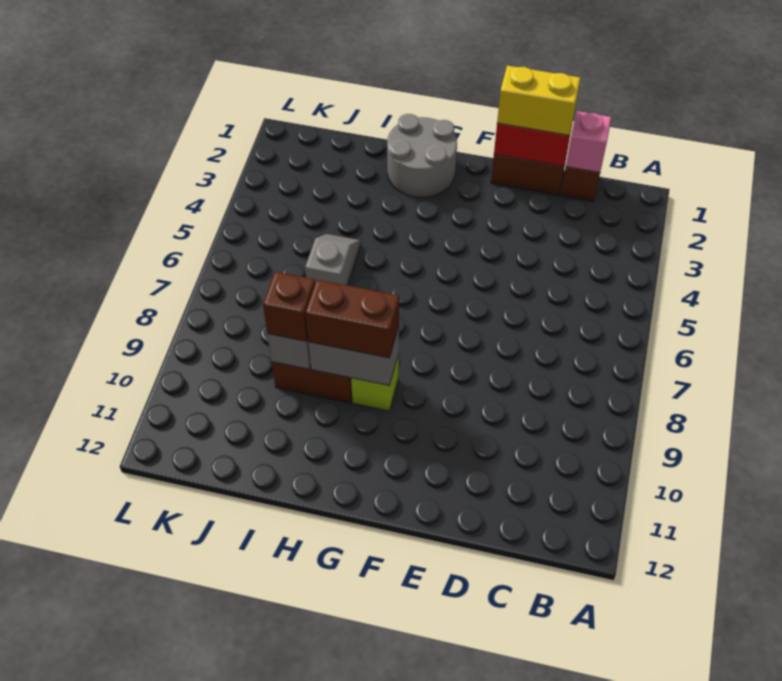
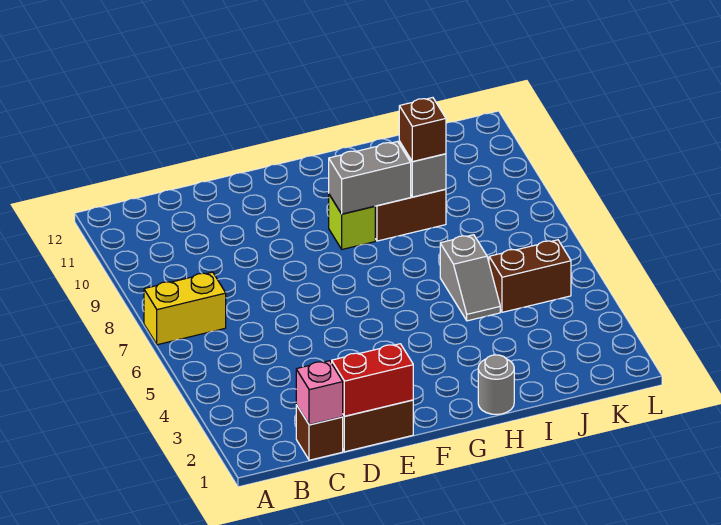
yellow 1x2 brick [497,66,580,135] -> yellow 1x2 brick moved to [144,272,226,345]
grey 2x2 round brick [387,114,457,197] -> grey 1x1 round brick [478,355,514,414]
brown 1x2 brick [305,280,399,358] -> brown 1x2 brick moved to [489,240,571,312]

